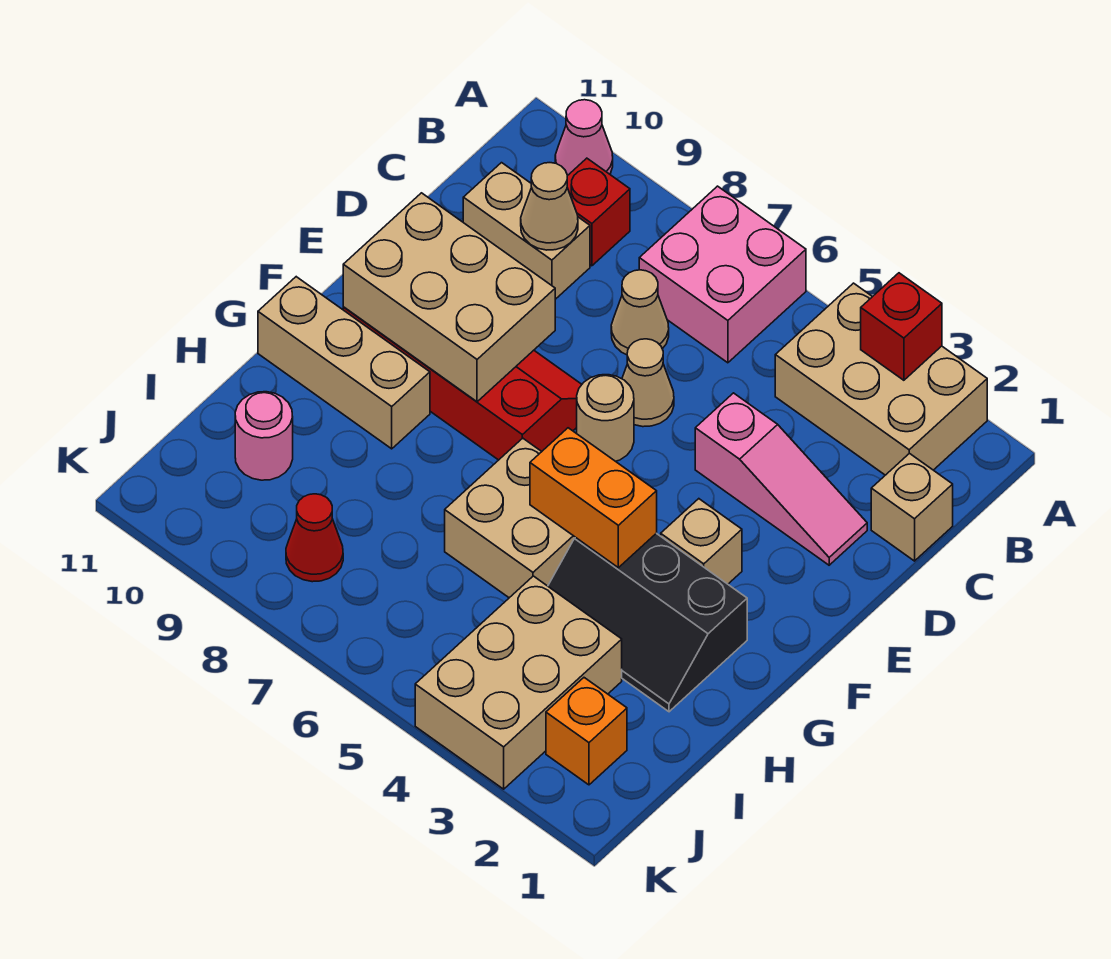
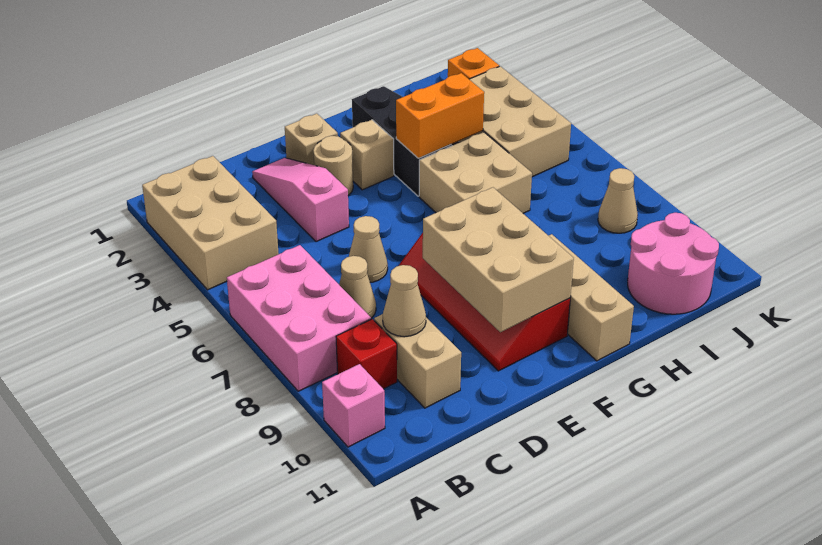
red 1x1 brick [861,273,942,380] -> none
pink 2x2 brick [639,186,806,363] -> pink 2x3 brick [227,245,371,391]
pink 1x1 cone [555,100,613,176] -> pink 1x1 brick [322,364,385,447]
tan 1x1 brick [871,453,953,561] -> tan 1x1 brick moved to [285,114,338,165]
tan 1x1 round brick [577,375,634,461] -> tan 1x1 round brick moved to [313,136,353,195]
orange 1x2 brick [530,428,657,568] -> orange 1x2 brick turned to [396,73,484,158]
tan 2x3 brick [415,576,622,789] -> tan 2x3 brick turned to [459,66,571,177]
pink 1x1 round brick [235,392,293,480] -> pink 2x2 round brick [628,213,719,314]
red 1x1 cone [286,494,343,582] -> tan 1x1 cone [598,168,638,233]

